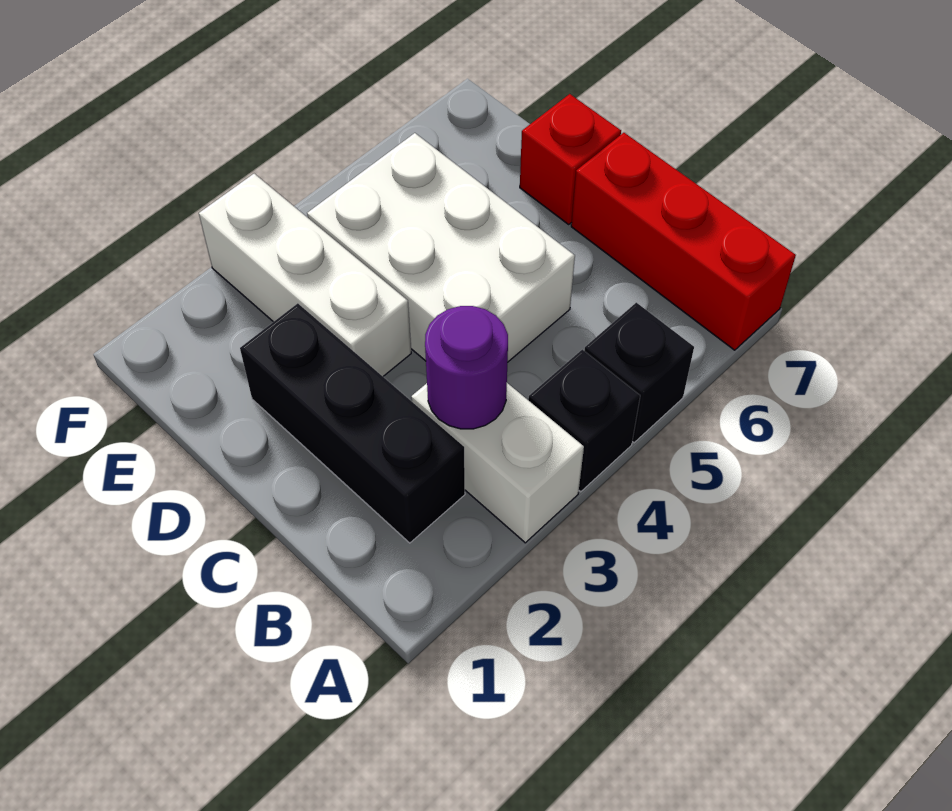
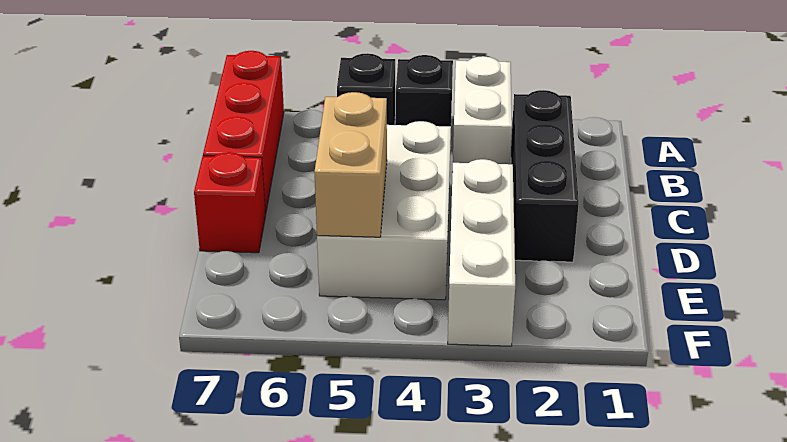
purple 1x1 round brick [425,306,508,429] -> none
none -> tan 1x2 brick [315,92,387,237]

